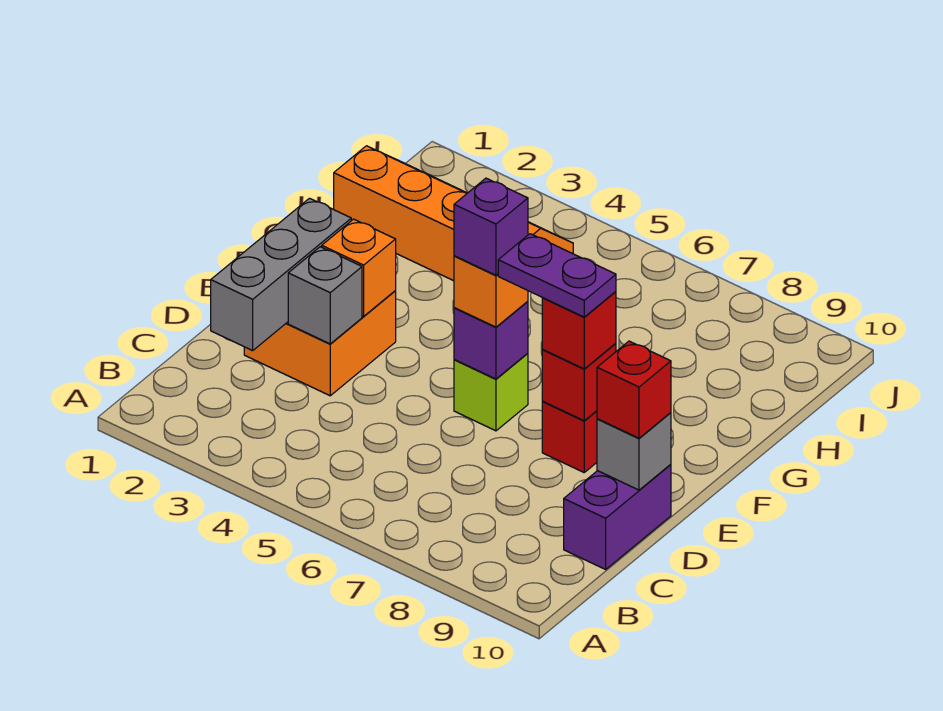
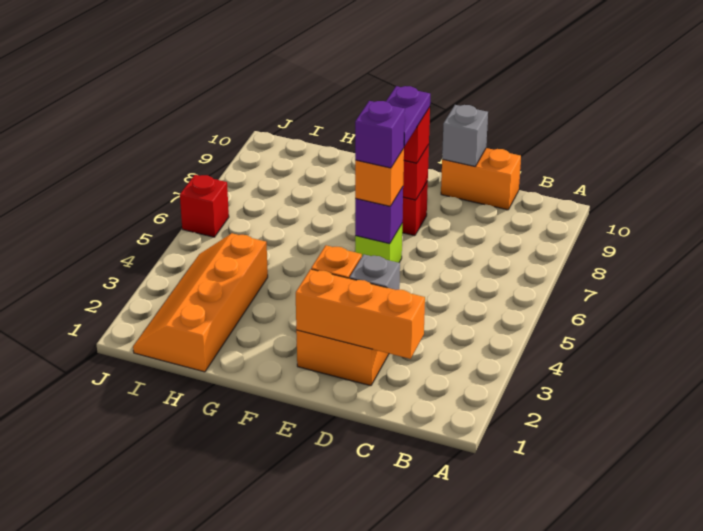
grey 1x3 brick [211,198,351,351] -> orange 1x3 brick [296,269,425,359]
purple 1x2 brick [564,464,671,569] -> orange 1x2 brick [441,148,521,210]
red 1x1 brick [597,341,671,438] -> red 1x1 brick moved to [180,175,229,237]

